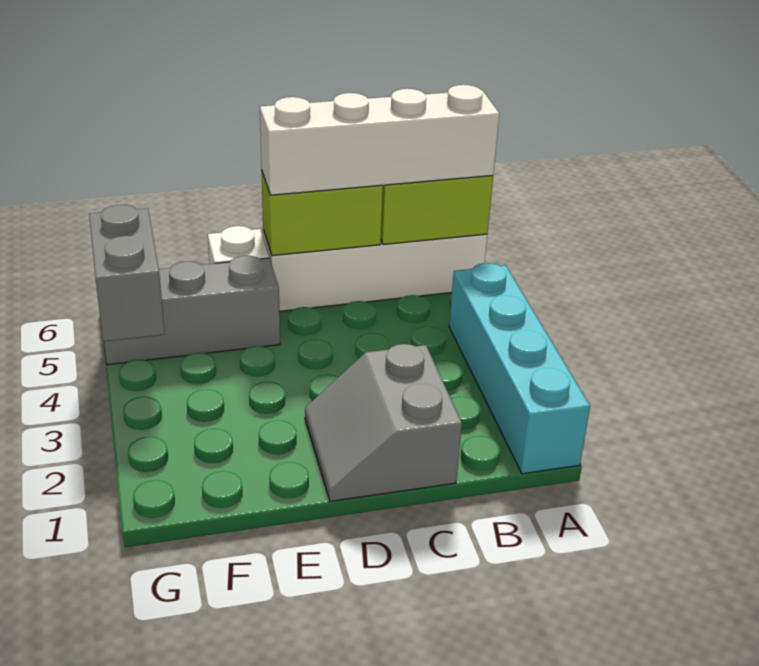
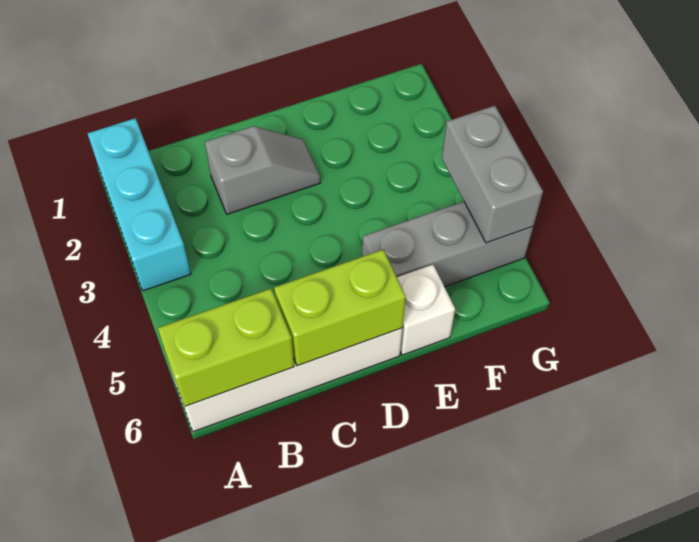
cyan 1x4 brick [449,263,590,474] -> cyan 1x3 brick [88,118,191,291]
white 1x4 brick [260,85,499,195] -> none
grey 2x2 slope [305,344,462,501] -> grey 1x2 slope [205,126,321,214]

